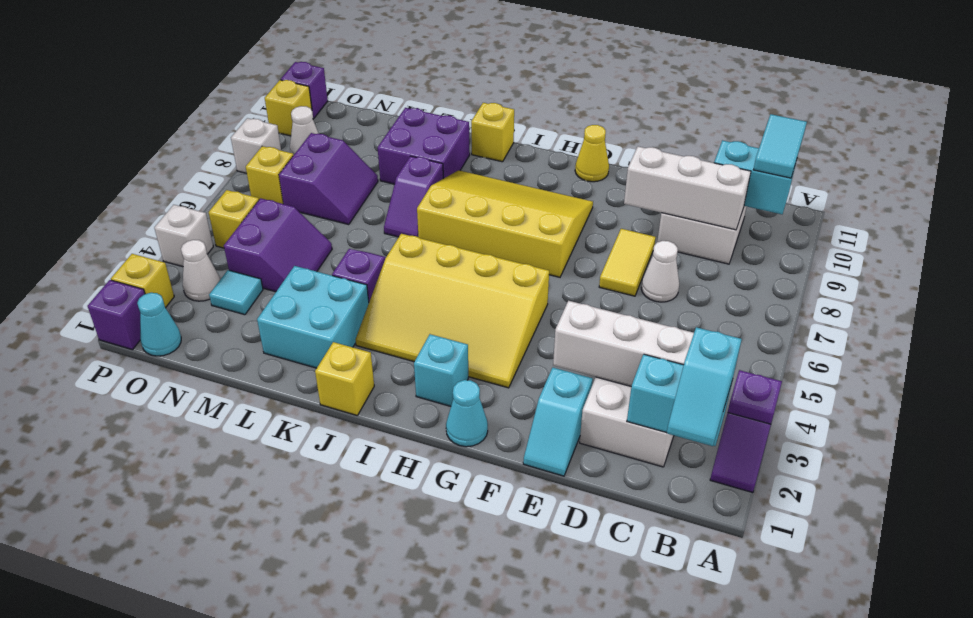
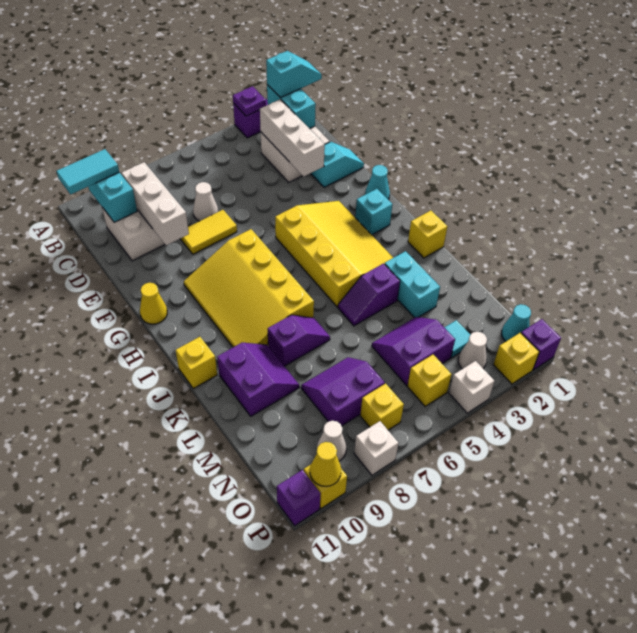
cyan 2x2 brick [257,266,369,368] -> cyan 1x2 brick [385,251,440,318]
purple 2x2 brick [378,108,470,184] -> purple 2x2 slope [217,343,299,416]
none -> yellow 1x1 cone [310,442,341,486]

